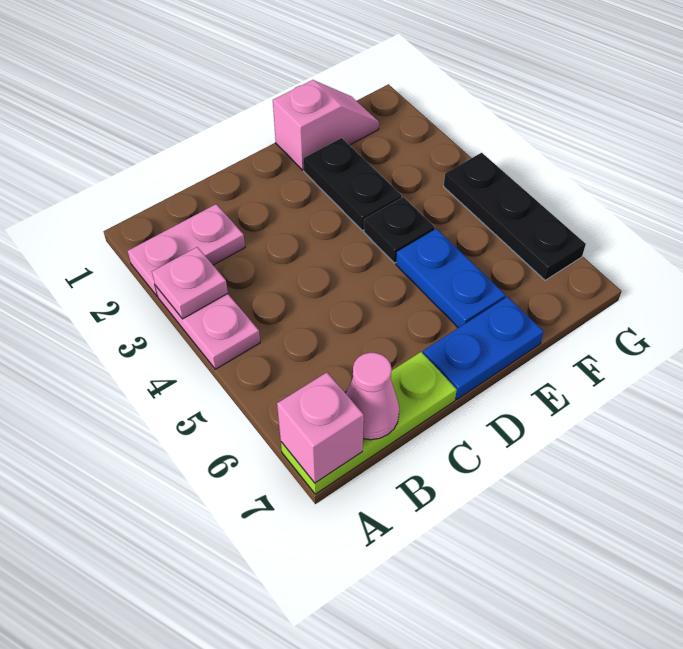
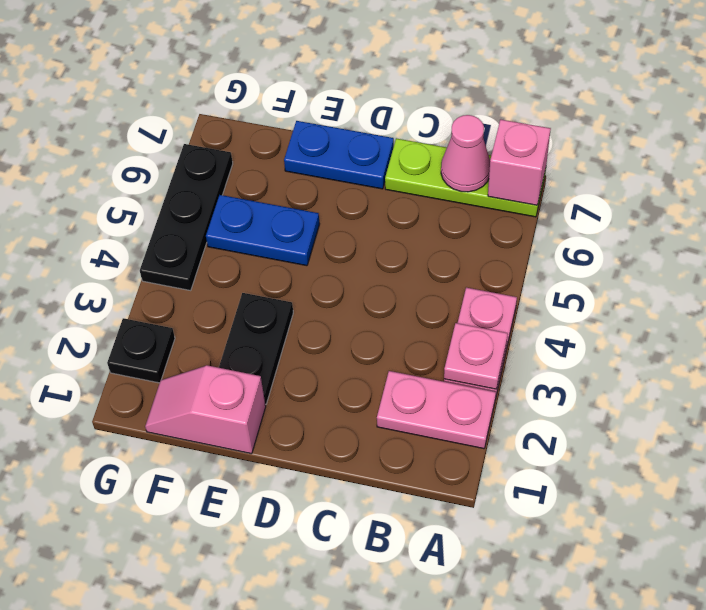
black 1x1 plate [364,197,435,263] -> black 1x1 plate moved to [107,318,175,383]
blue 1x2 plate [396,229,506,328] -> blue 1x2 plate turned to [206,195,319,266]

